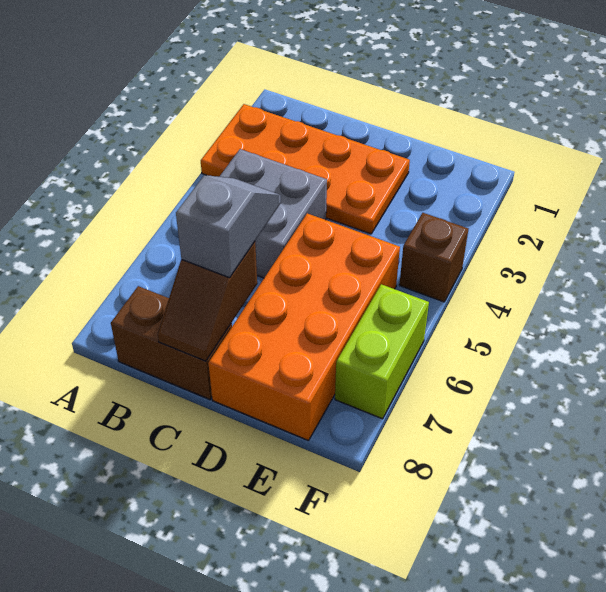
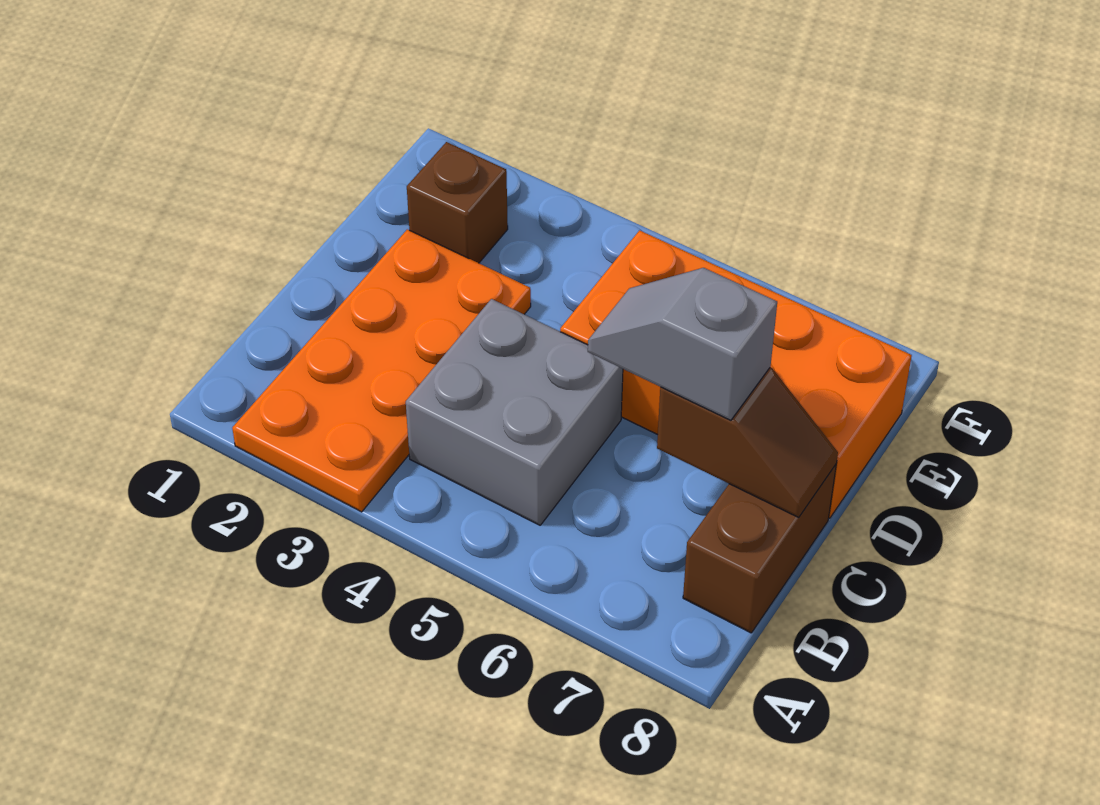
brown 1x1 brick [400,213,468,302] -> brown 1x1 brick moved to [407,142,508,263]
lime 1x2 brick [335,284,429,419] -> none

